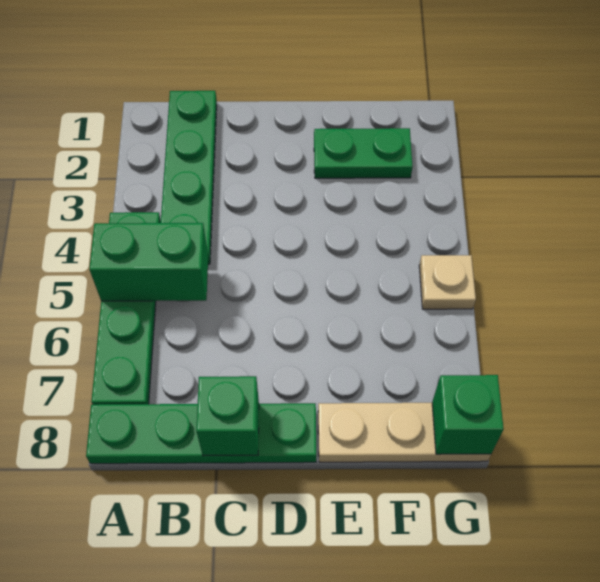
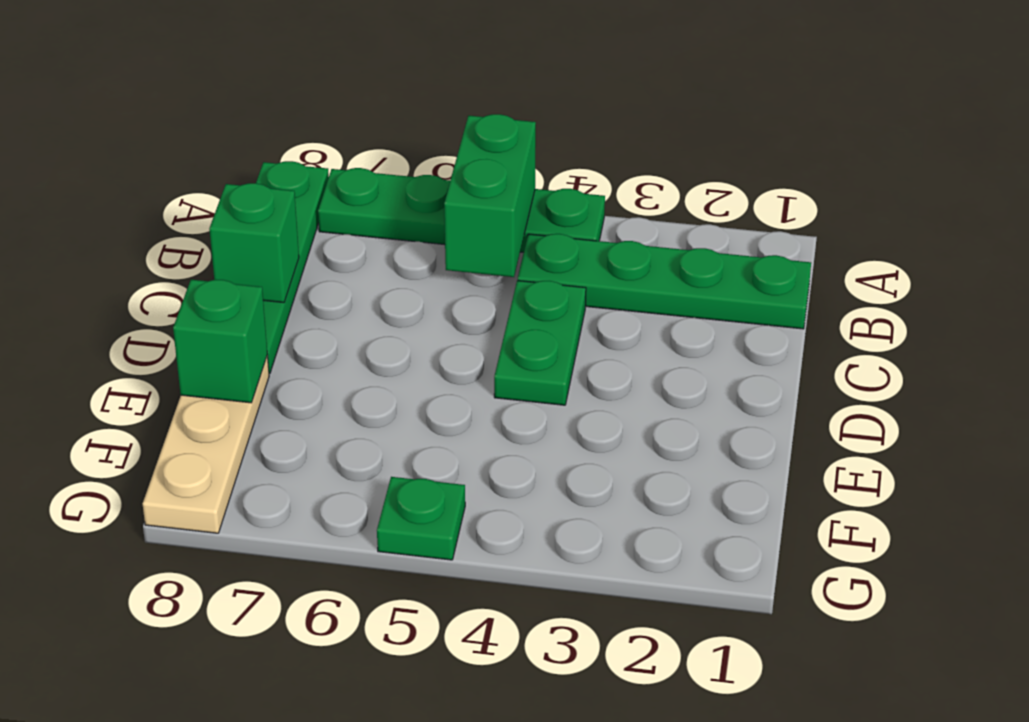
green 1x2 plate [314,128,413,178] -> green 1x2 plate moved to [494,281,586,405]
tan 1x1 plate [419,255,476,309] -> green 1x1 plate [377,477,465,560]
green 1x1 brick [432,375,504,454] -> green 1x1 brick moved to [173,280,267,403]

